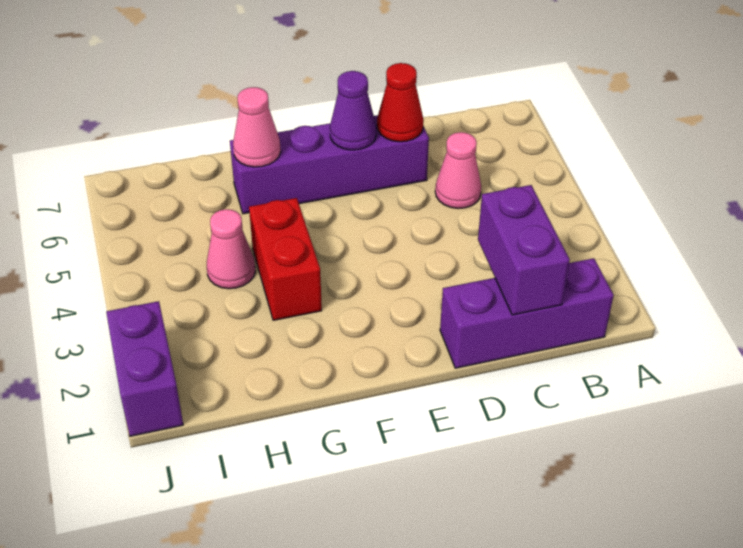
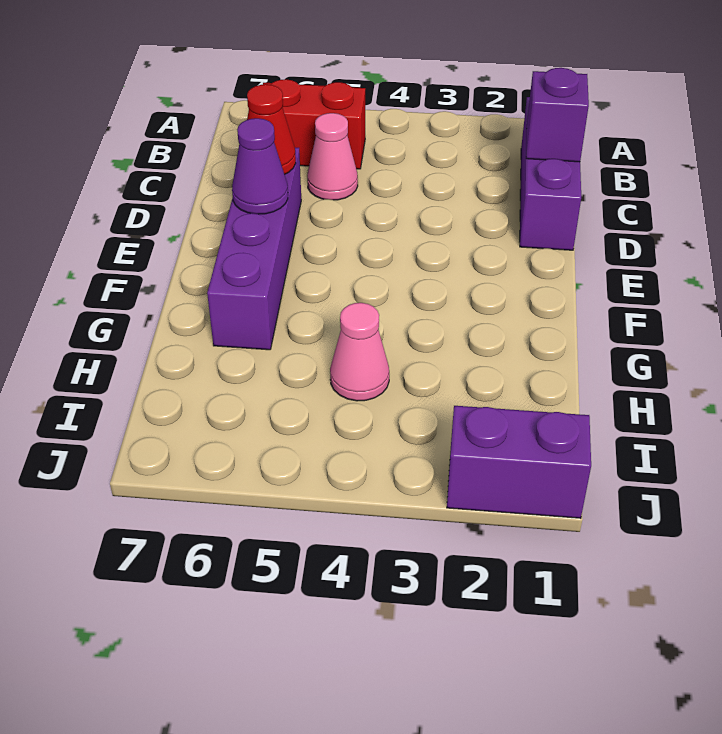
purple 1x2 brick [478,185,570,315] -> purple 1x1 brick [526,68,589,162]
red 1x2 brick [249,198,322,320] -> red 1x2 brick moved to [263,79,365,169]
pink 1x1 cone [233,87,281,167] -> none

